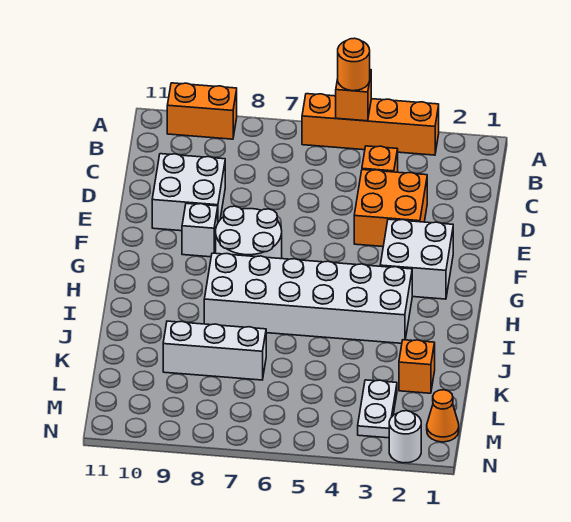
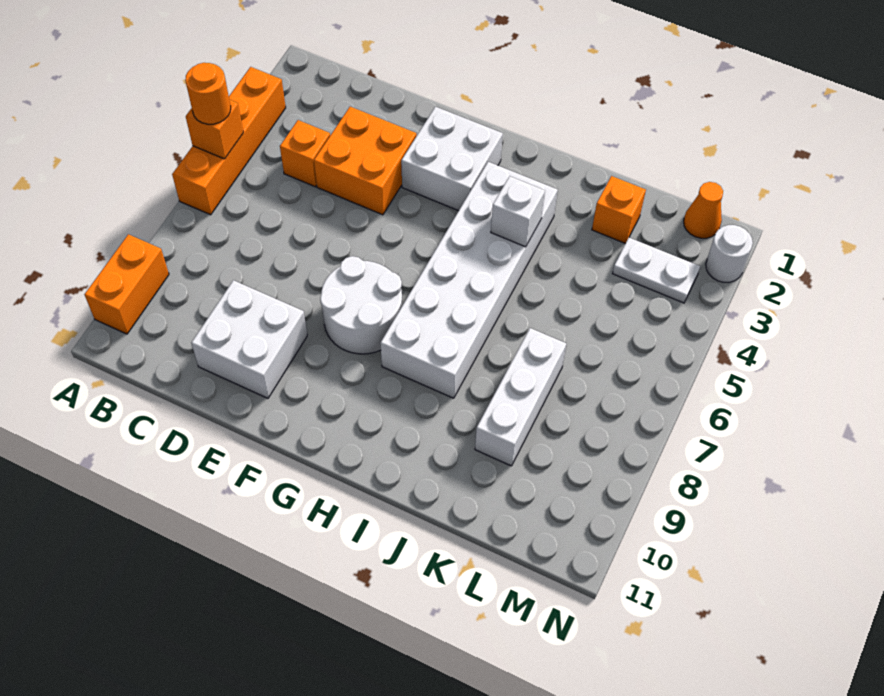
white 1x1 brick [182,203,218,257] -> white 1x1 brick moved to [491,176,545,247]

